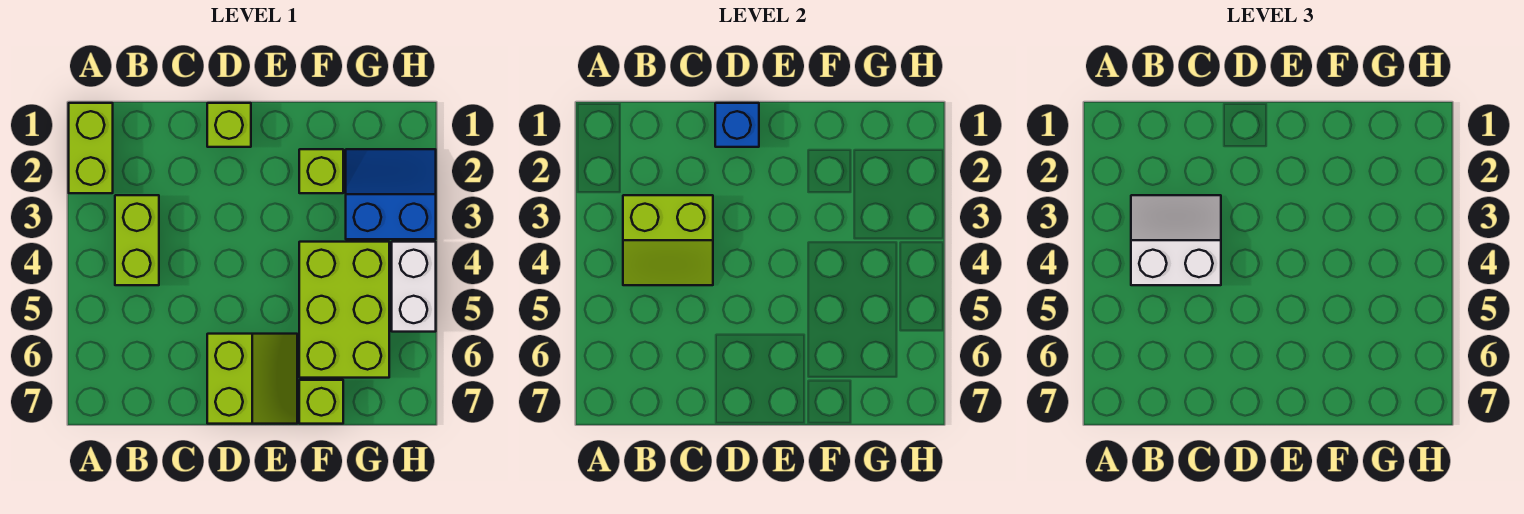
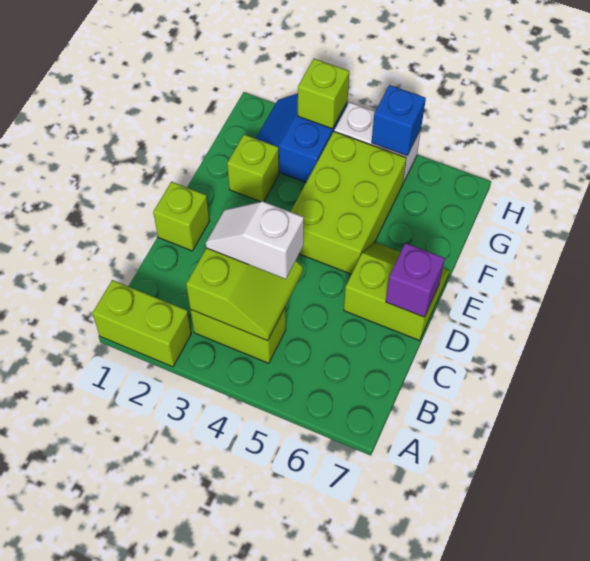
white 2x2 slope [1131,195,1221,285] -> white 1x2 slope [206,201,304,279]
blue 1x1 brick [715,103,759,147] -> blue 1x1 brick moved to [372,85,426,156]
none -> purple 1x1 brick [386,243,445,317]
lime 2x3 brick [299,242,389,378] -> lime 2x3 brick turned to [291,132,406,274]
lime 1x1 brick [299,380,343,424] -> lime 1x1 brick moved to [298,59,349,129]

